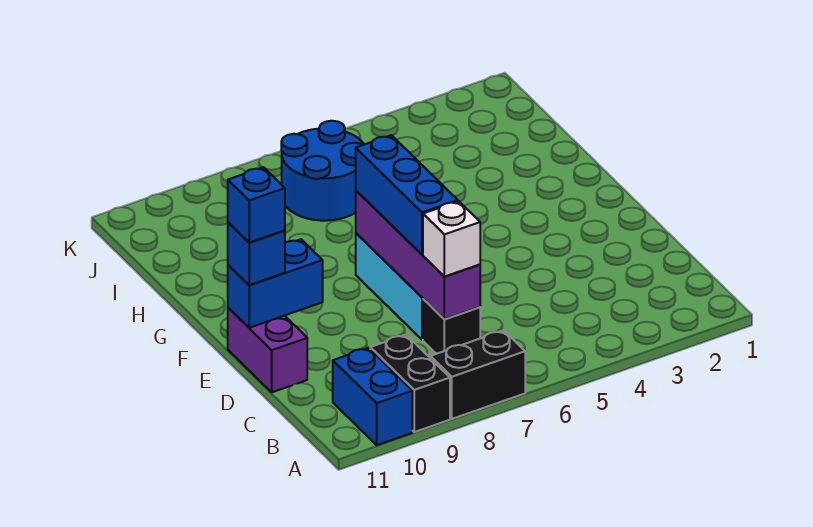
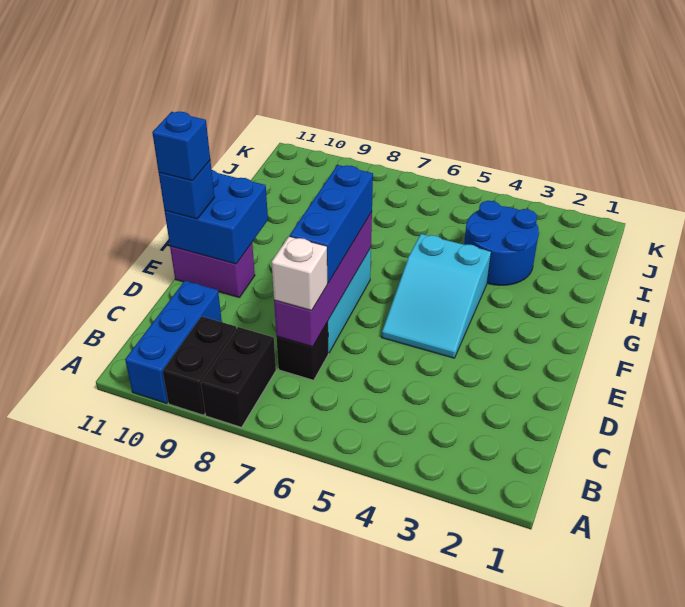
black 1x2 brick [430,330,525,419] -> black 1x2 brick turned to [201,327,276,427]
blue 1x2 brick [333,348,412,445] -> blue 1x3 brick [125,281,222,403]
purple 1x2 brick [228,308,307,392] -> purple 1x2 brick turned to [170,243,255,298]
none -> cyan 2x3 slope [382,234,491,358]
blue 1x2 brick [228,239,323,328] -> blue 2x2 brick [165,170,268,264]
blue 2x2 round brick [281,121,364,221] -> blue 2x2 round brick moved to [464,201,539,285]

